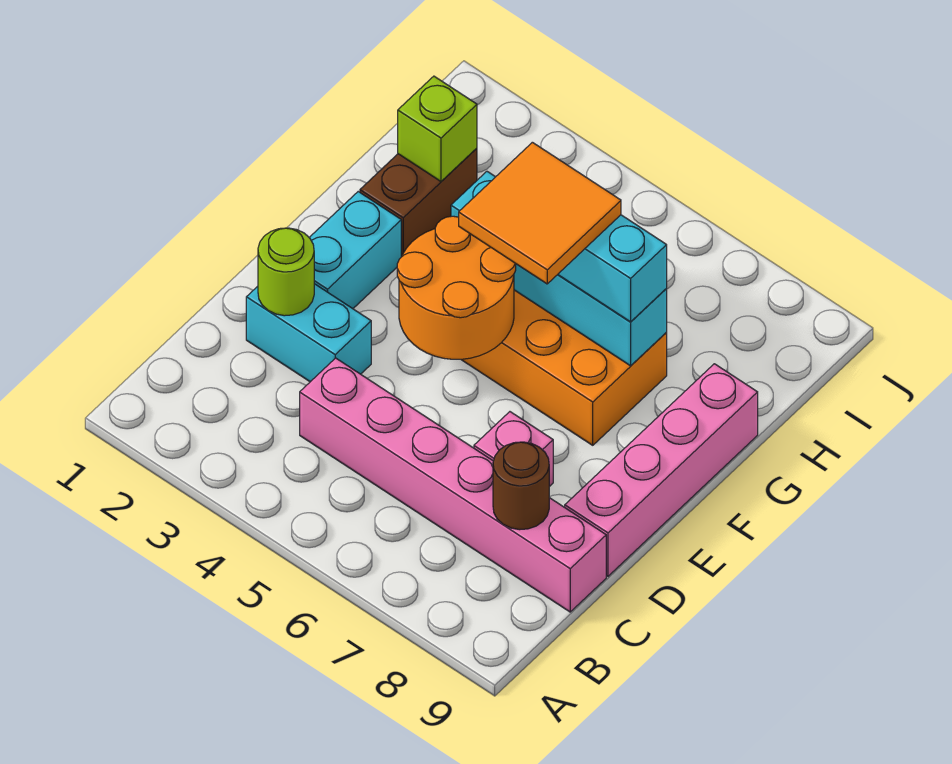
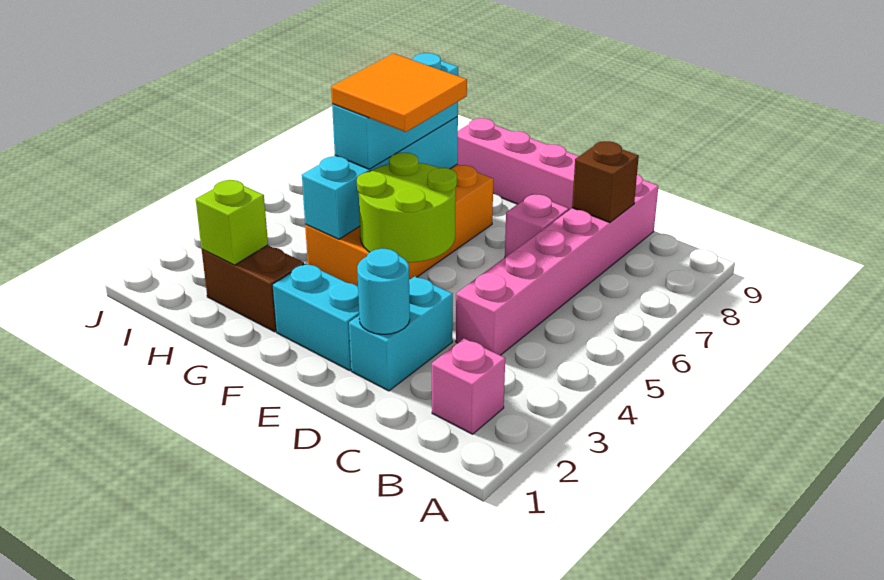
none -> pink 1x1 brick [432,339,505,434]
brown 1x1 round brick [493,442,549,530] -> brown 1x1 brick [572,141,639,223]
lime 1x1 round brick [258,228,314,316] -> cyan 1x1 round brick [357,249,410,334]
orange 2x2 round brick [397,216,516,359] -> lime 2x2 round brick [357,153,457,263]

